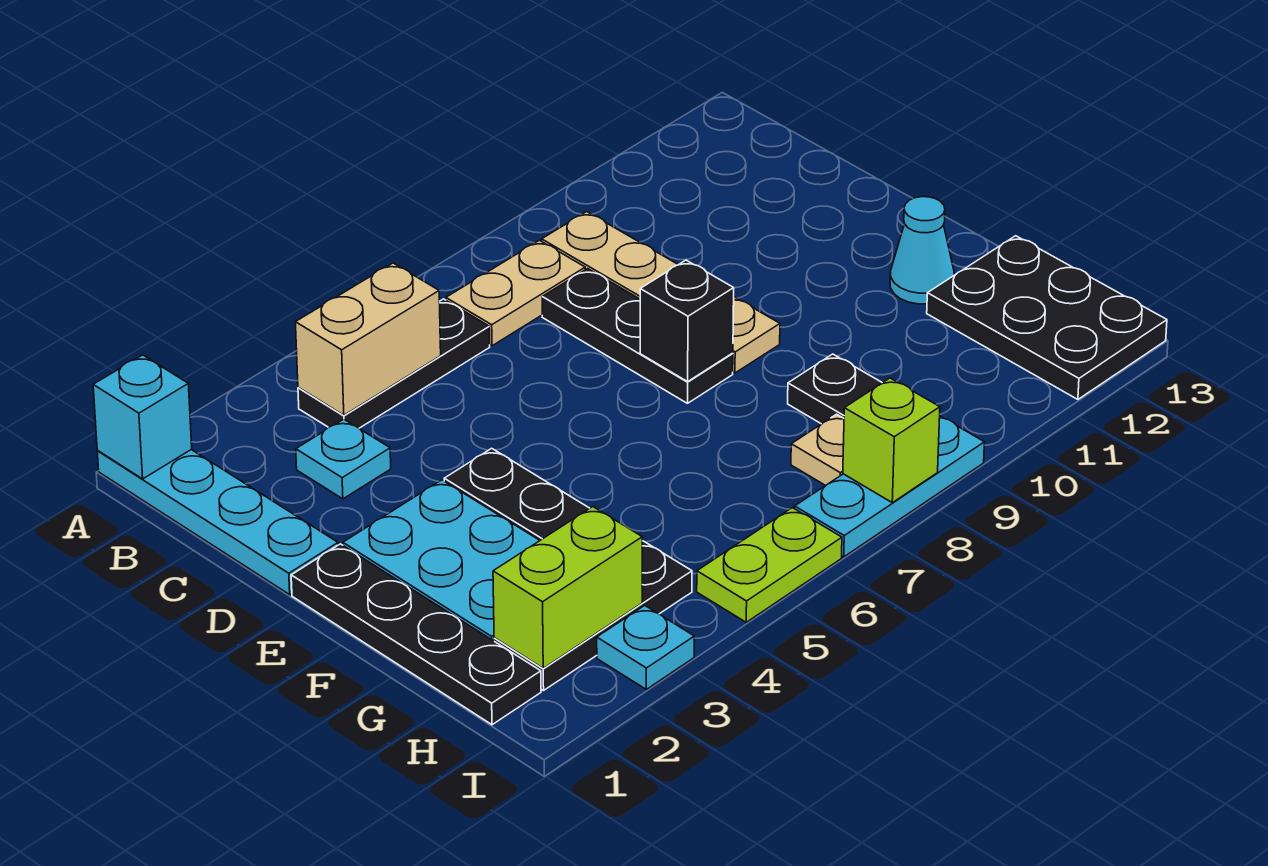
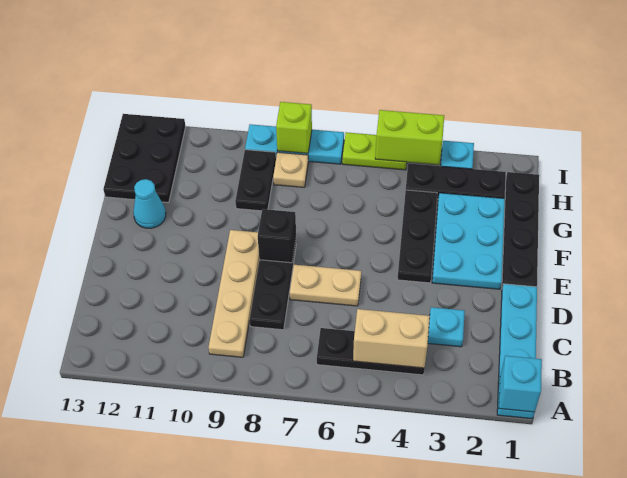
tan 1x2 plate [446,240,585,346] -> tan 1x2 plate moved to [290,265,361,306]
lime 1x2 brick [493,507,642,668] -> lime 1x2 brick moved to [375,110,444,165]

